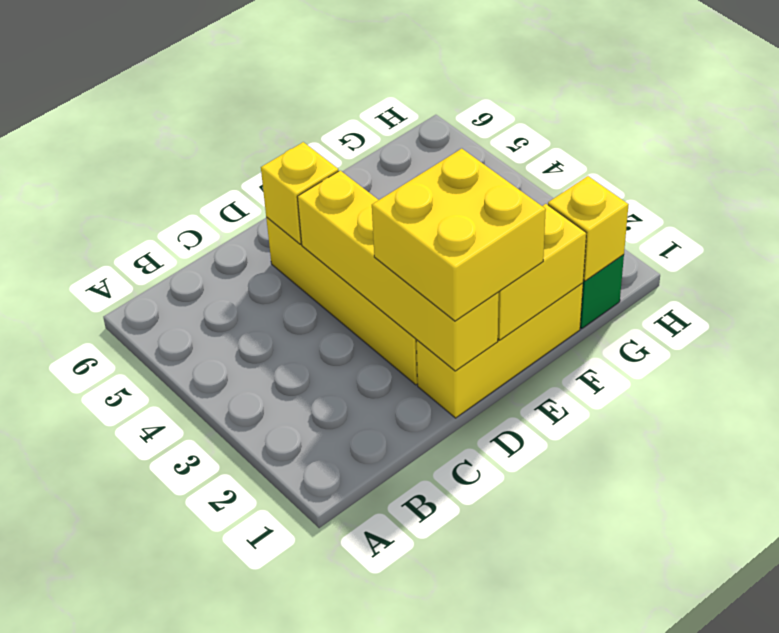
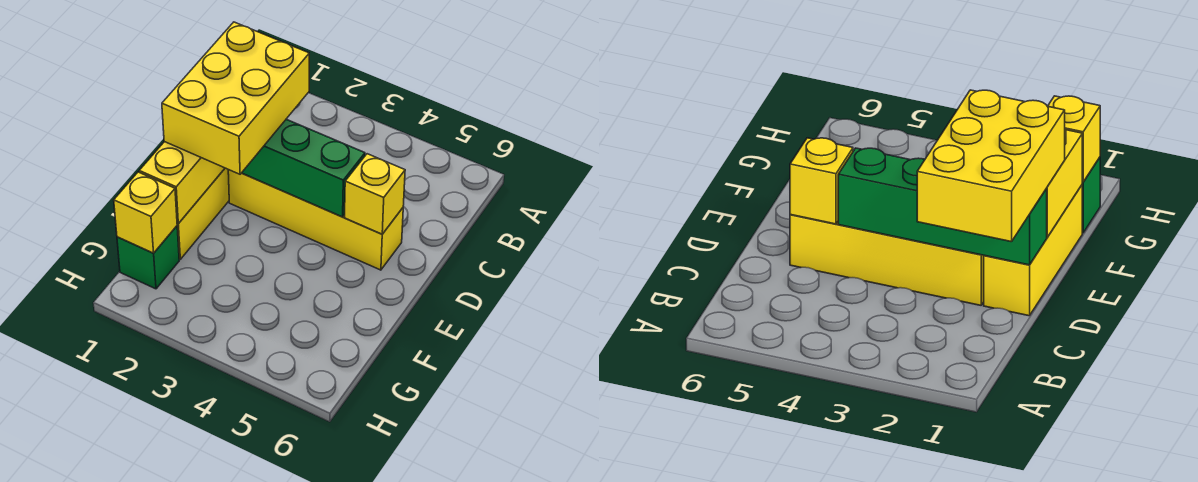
yellow 1x4 brick [297,171,499,371] -> green 1x4 brick [242,119,365,217]
yellow 2x2 brick [372,149,546,321] -> yellow 2x3 brick [162,22,309,174]

